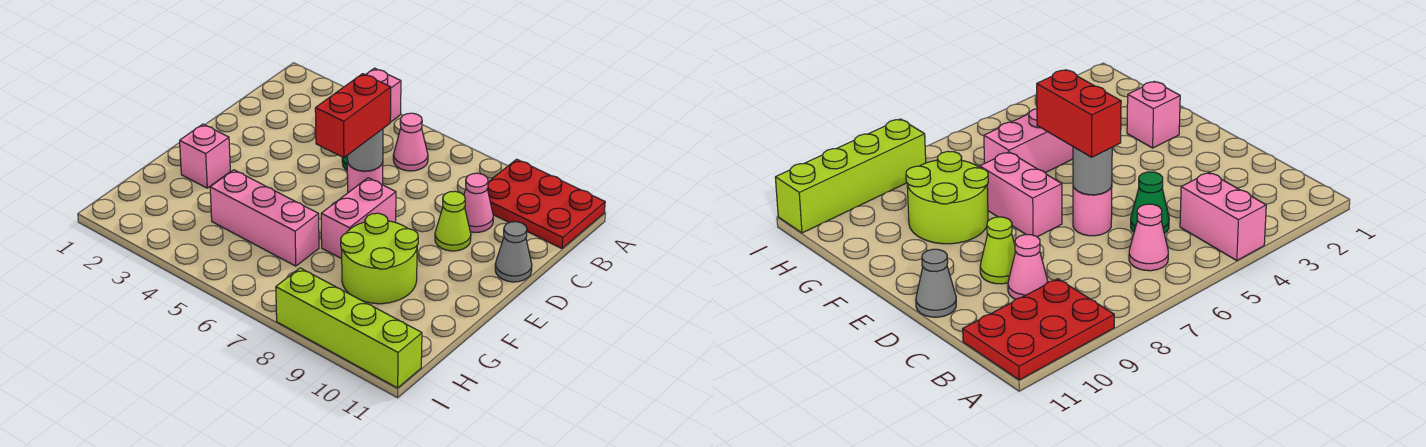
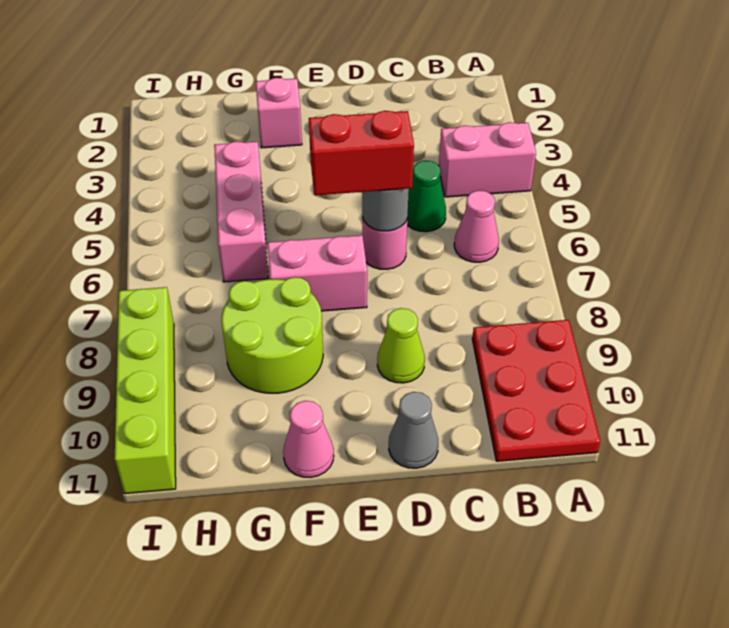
pink 1x1 cone [464,173,493,232] -> pink 1x1 cone moved to [283,401,334,477]

